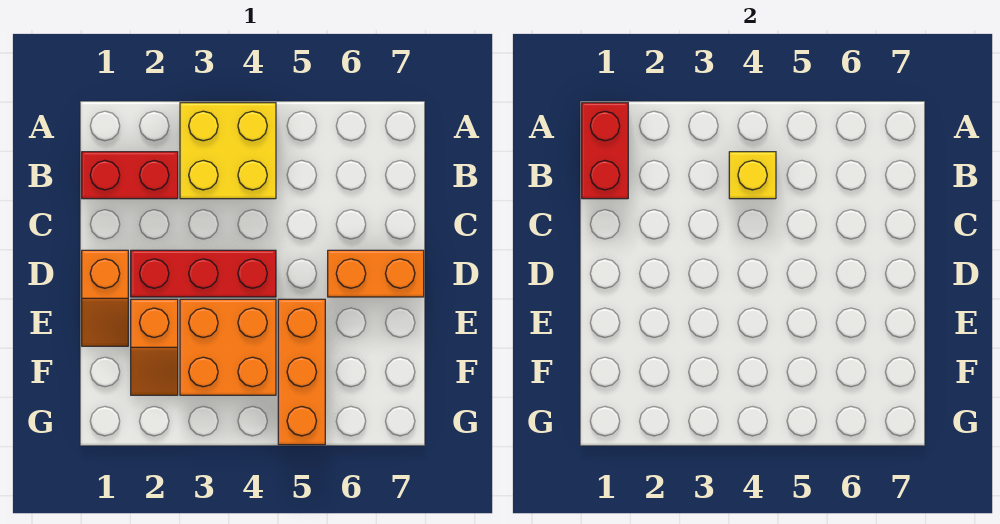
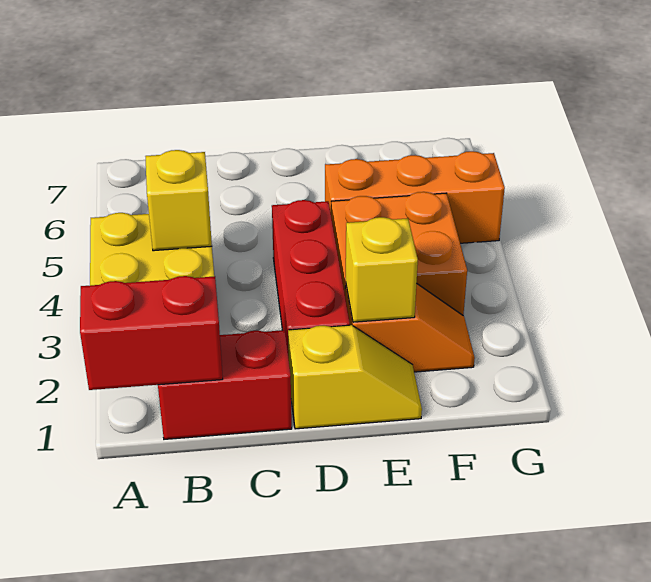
red 1x2 brick [82,152,178,199] -> red 1x2 brick turned to [158,330,292,439]
orange 1x2 slope [82,250,128,346] -> yellow 1x2 slope [288,325,422,429]
orange 1x2 brick [328,250,424,297] -> none
none -> yellow 1x1 brick [346,217,418,322]

